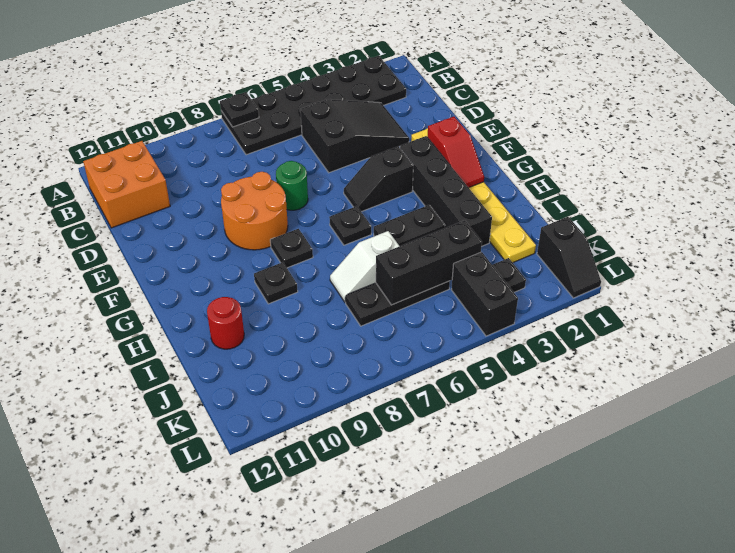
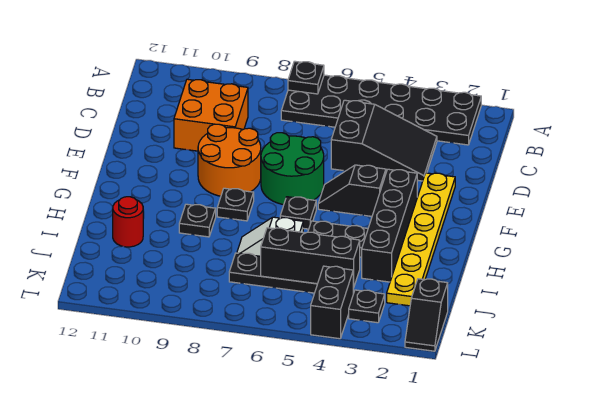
orange 2x2 brick [83,141,170,228] -> orange 2x2 brick moved to [174,79,248,151]
green 1x1 round brick [276,161,308,210] -> green 2x2 round brick [261,133,324,205]
red 1x2 slope [428,117,484,188] -> none

